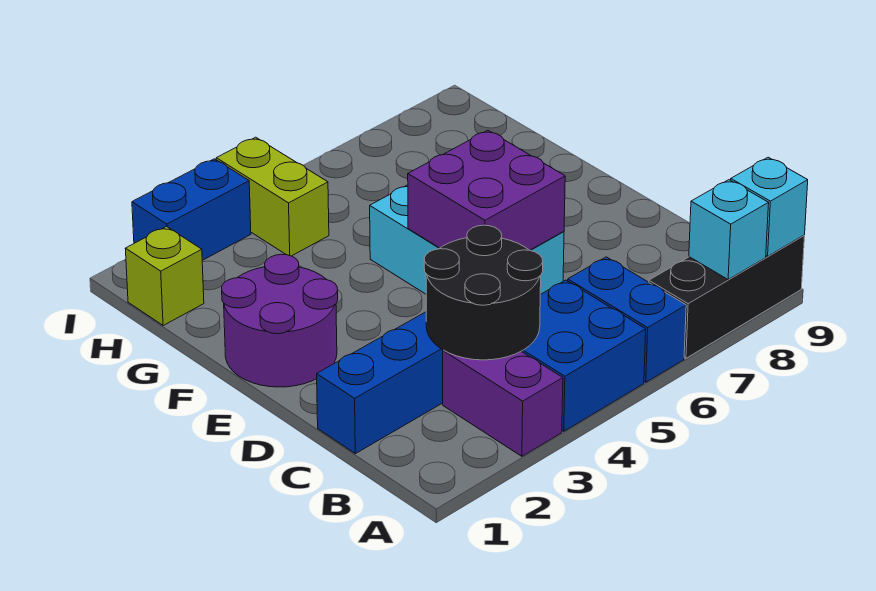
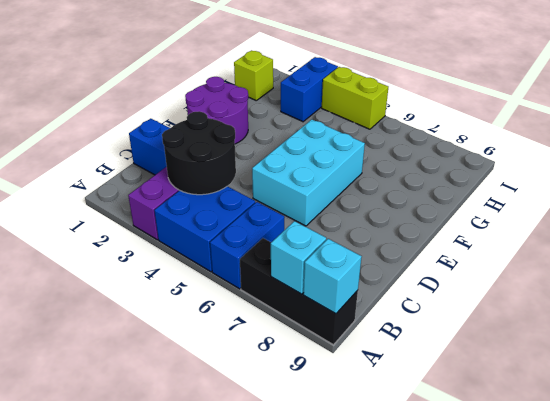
purple 2x2 brick [408,130,565,250] -> none
lime 1x2 brick [216,137,329,256] -> lime 1x2 brick turned to [322,67,388,129]
blue 1x2 brick [132,159,251,260] -> blue 1x2 brick turned to [281,57,338,122]

